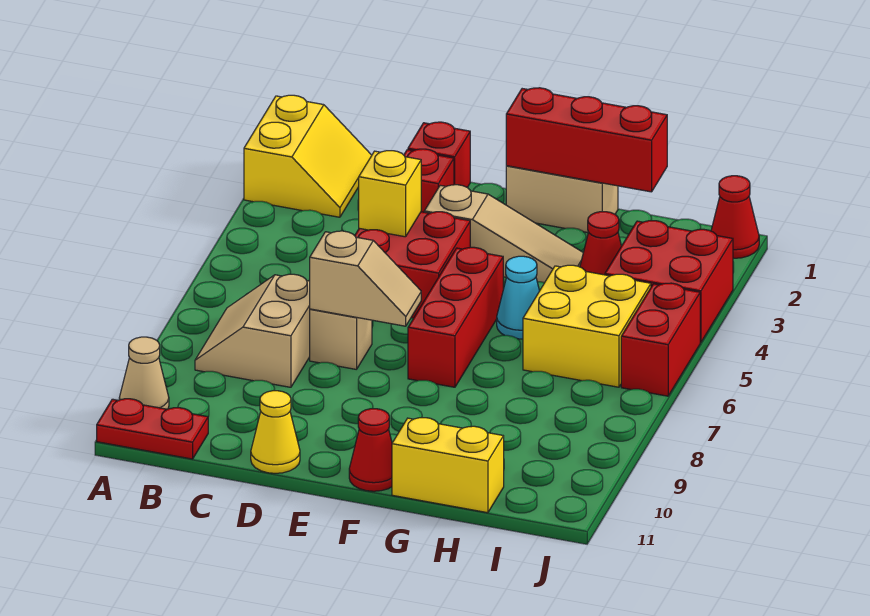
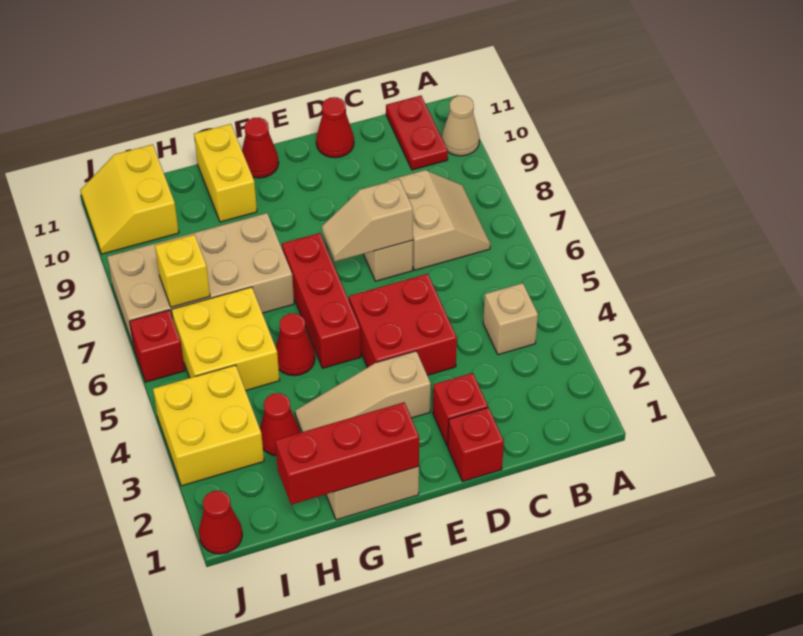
yellow 2x2 slope [244,95,372,217] -> yellow 2x2 slope moved to [80,144,179,254]
red 1x2 plate [97,399,208,459] -> red 1x2 plate turned to [386,96,448,170]
none -> tan 1x1 brick [483,283,538,355]
yellow 1x1 brick [359,151,421,237] -> yellow 1x1 brick moved to [155,234,210,307]
yellow 1x1 cone [251,391,300,473] -> red 1x1 cone [316,97,354,158]
cyan 1x1 cone [497,256,539,339] -> red 1x1 cone [276,313,315,376]
none -> tan 2x4 brick [107,213,294,347]
yellow 1x2 brick [392,418,504,513] -> yellow 1x2 brick turned to [194,124,257,222]
red 2x2 brick [605,221,733,342] -> yellow 2x2 brick [153,365,264,486]
red 1x2 brick [621,283,700,396] -> red 1x1 brick [130,310,185,382]

